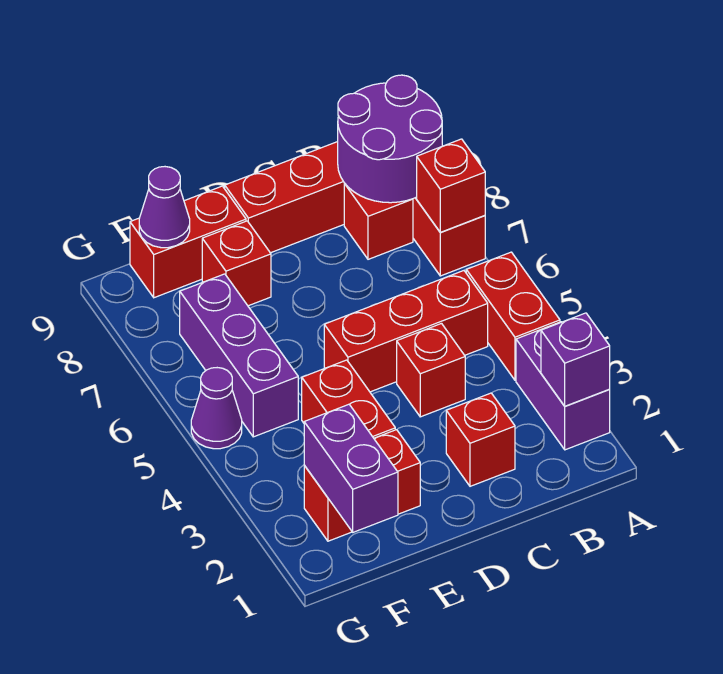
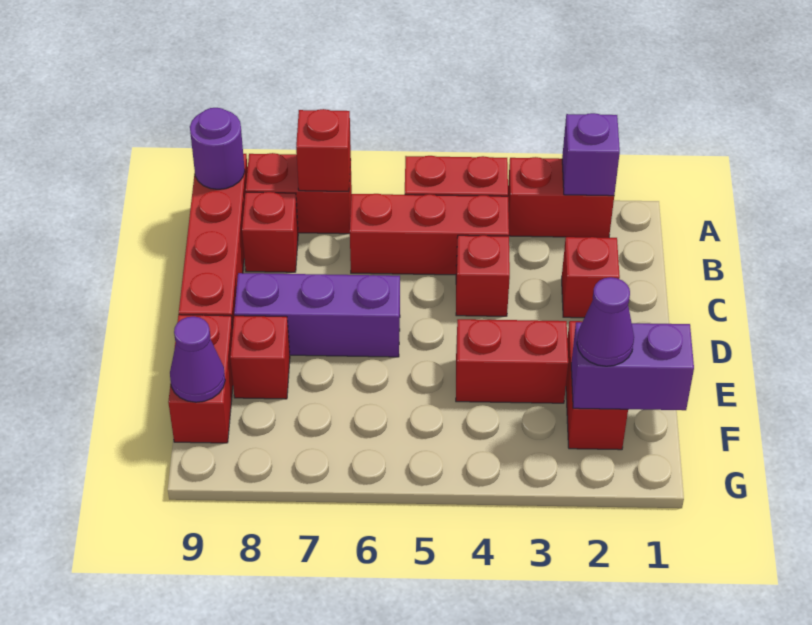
purple 1x2 brick [516,322,610,450] -> red 1x2 brick [508,157,614,238]
purple 2x2 round brick [338,75,442,203] -> purple 1x1 round brick [190,108,245,189]
red 1x3 brick [324,271,488,392] -> red 1x3 brick turned to [350,194,509,275]
purple 1x3 brick [180,274,298,437] -> purple 1x3 brick moved to [234,273,400,357]
purple 1x1 cone [191,368,242,449] -> purple 1x1 cone moved to [577,277,634,366]

